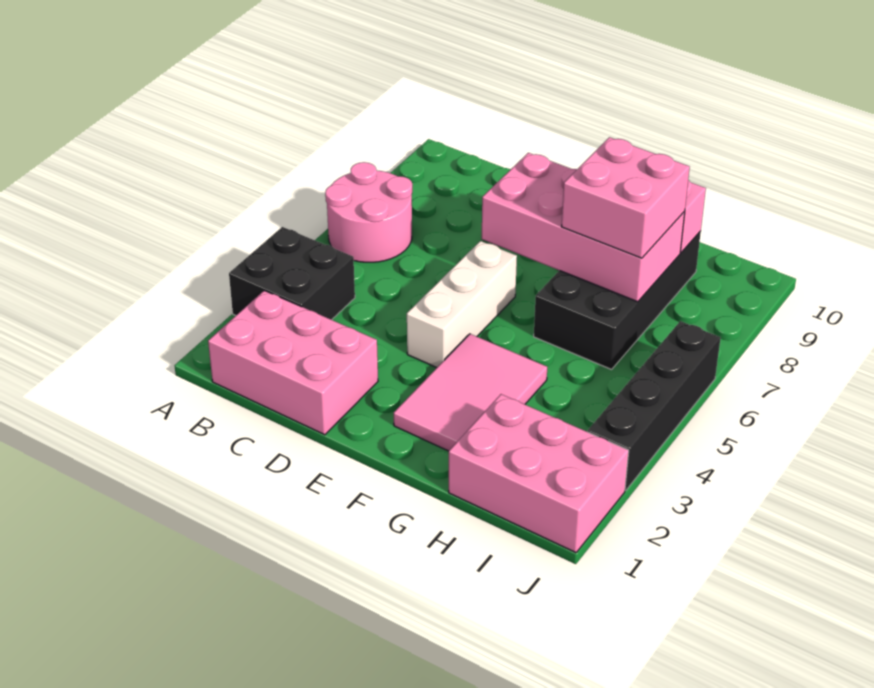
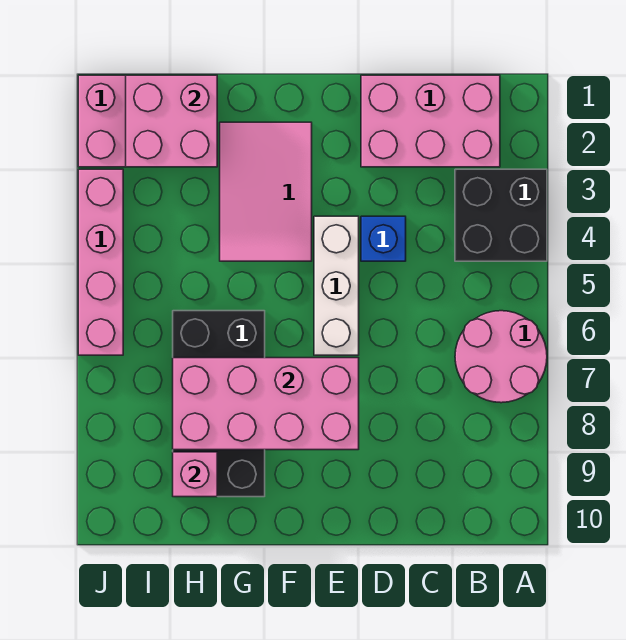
none -> blue 1x1 brick [361,216,406,261]
pink 2x2 brick [562,137,690,258] -> pink 2x2 brick moved to [126,75,217,167]
black 1x4 brick [588,321,720,490] -> pink 1x4 brick [78,169,123,355]

